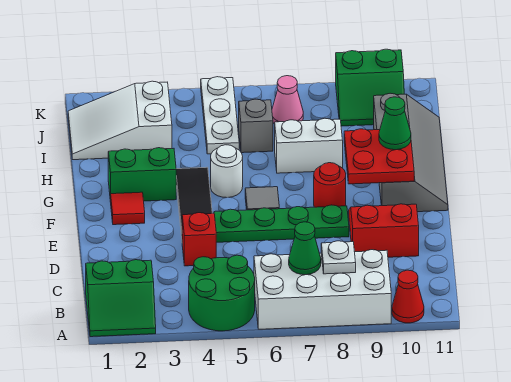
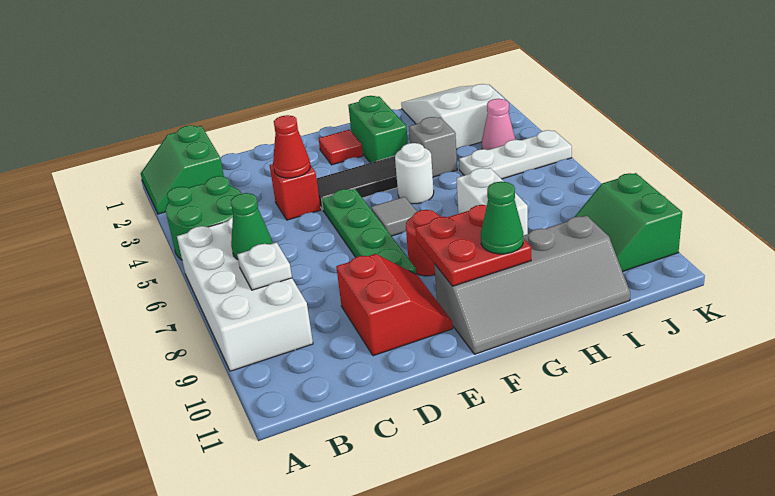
red 1x1 cone [392,270,424,323] -> red 1x1 cone moved to [273,115,310,178]
grey 1x1 brick [239,99,273,153] -> grey 1x1 brick moved to [409,117,457,177]
pink 1x1 cone [272,76,303,124] -> pink 1x1 cone moved to [482,99,515,150]

